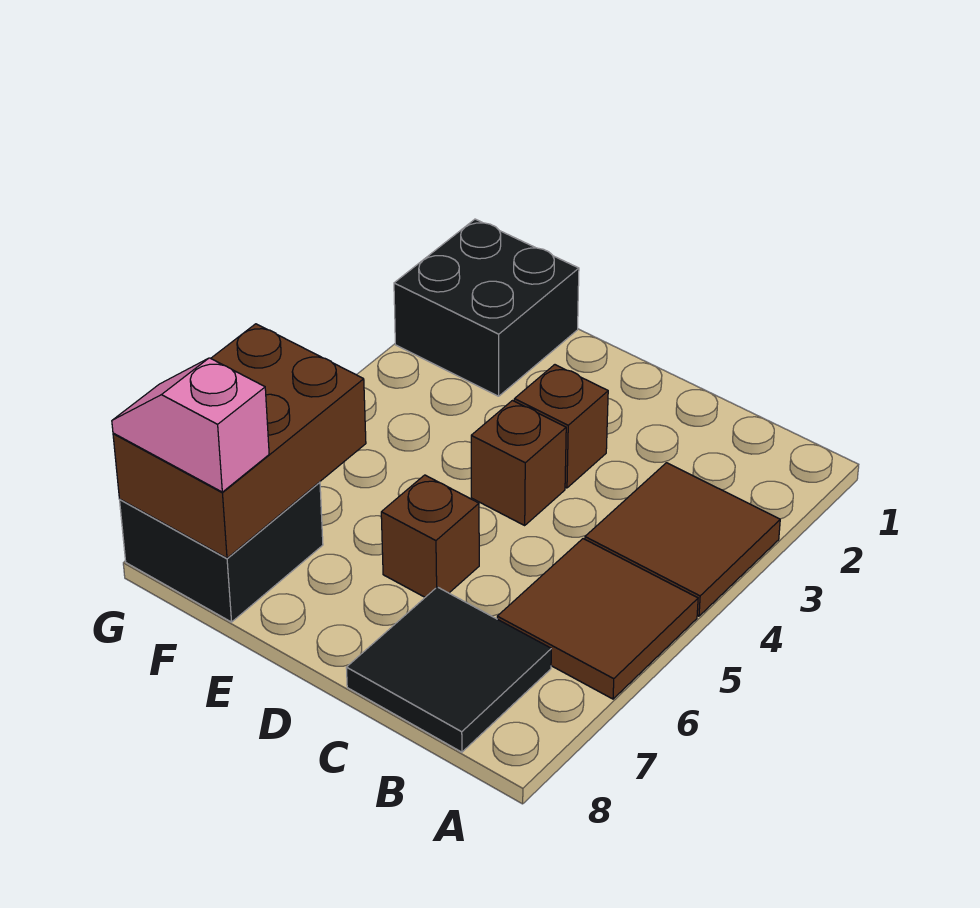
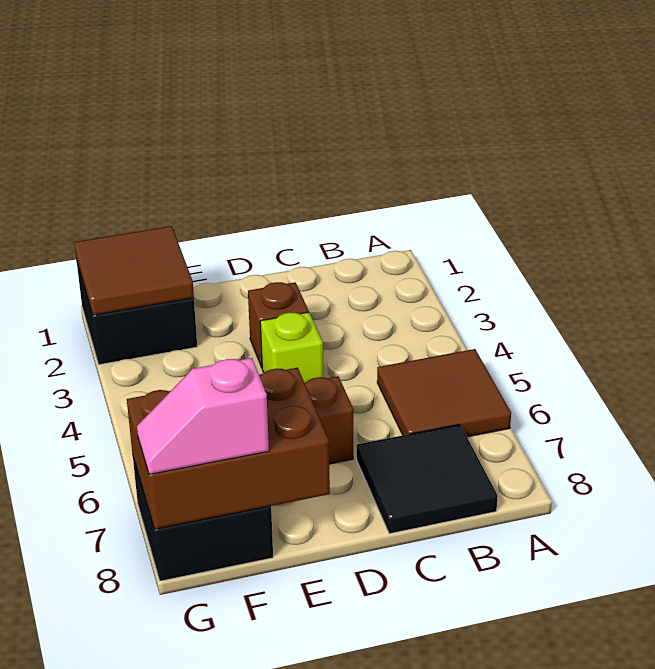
brown 2x2 tile [585,463,780,616] -> brown 2x2 tile moved to [74,226,194,315]
brown 1x1 brick [471,401,566,525] -> lime 1x1 brick [260,312,323,382]
brown 2x3 brick [113,324,366,558] -> brown 2x3 brick turned to [127,368,330,529]

